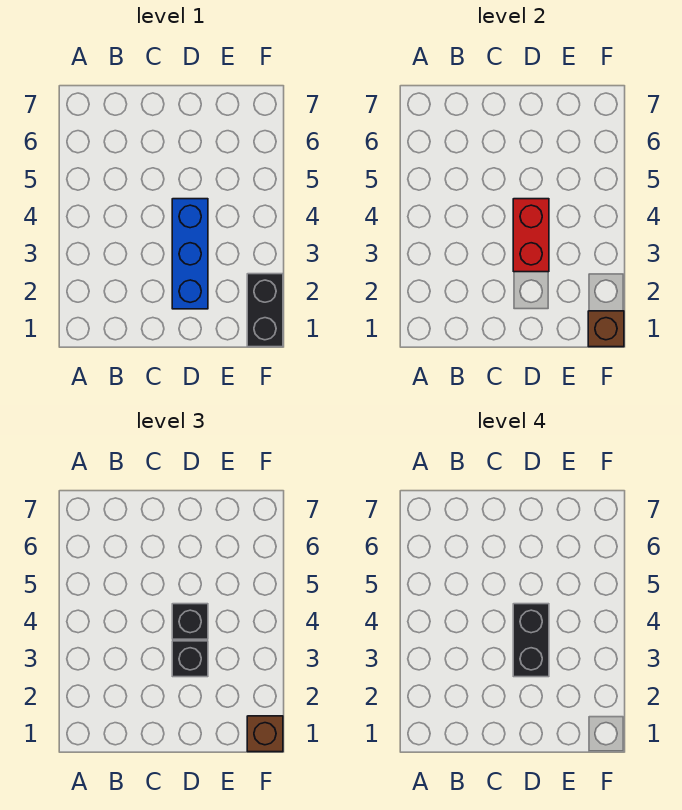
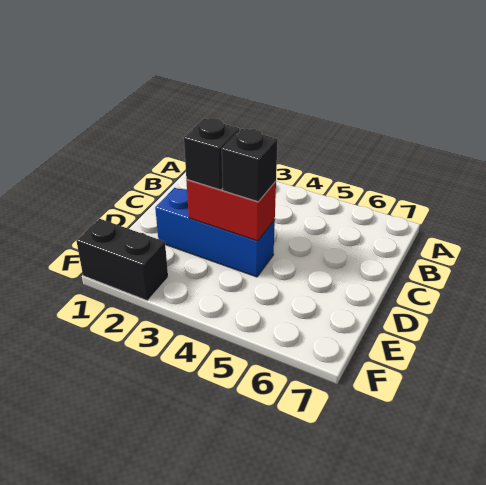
black 1x2 brick [513,604,549,677] -> none
brown 1x1 brick [588,311,624,347] -> none
brown 1x1 brick [247,716,283,752] -> none

